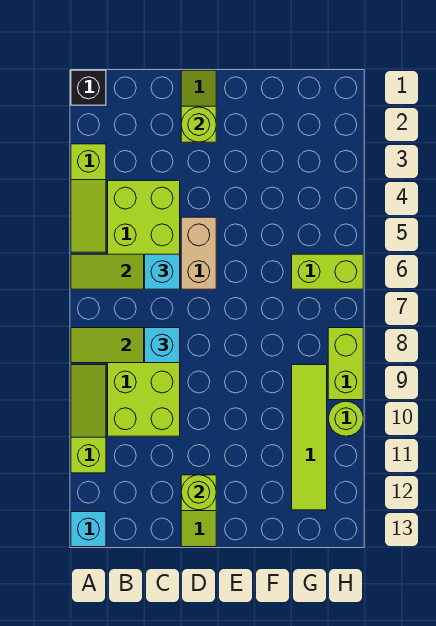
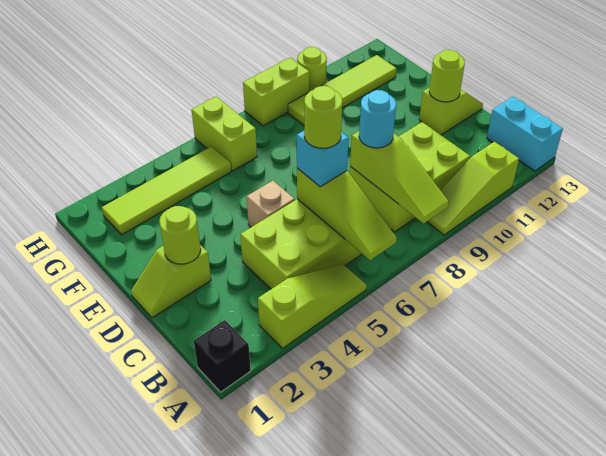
cyan 1x1 brick [71,512,106,547] -> cyan 1x2 brick [487,97,563,171]
none -> lime 1x1 round brick [304,86,342,148]
cyan 1x1 brick [145,328,180,363] -> cyan 1x1 round brick [359,90,396,148]
tan 1x2 brick [181,217,216,289] -> tan 1x1 brick [247,181,295,227]
none -> lime 1x4 tile [102,146,231,235]

